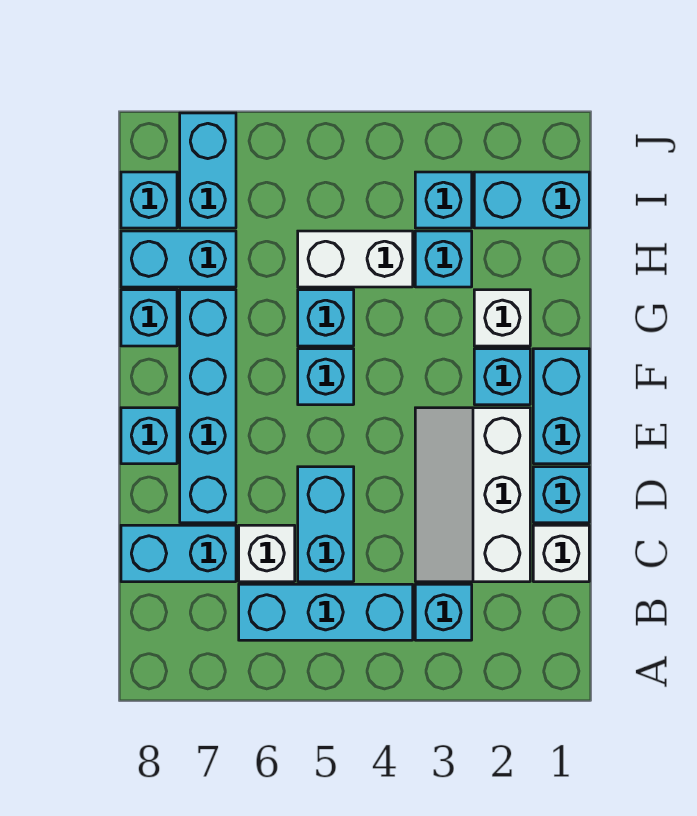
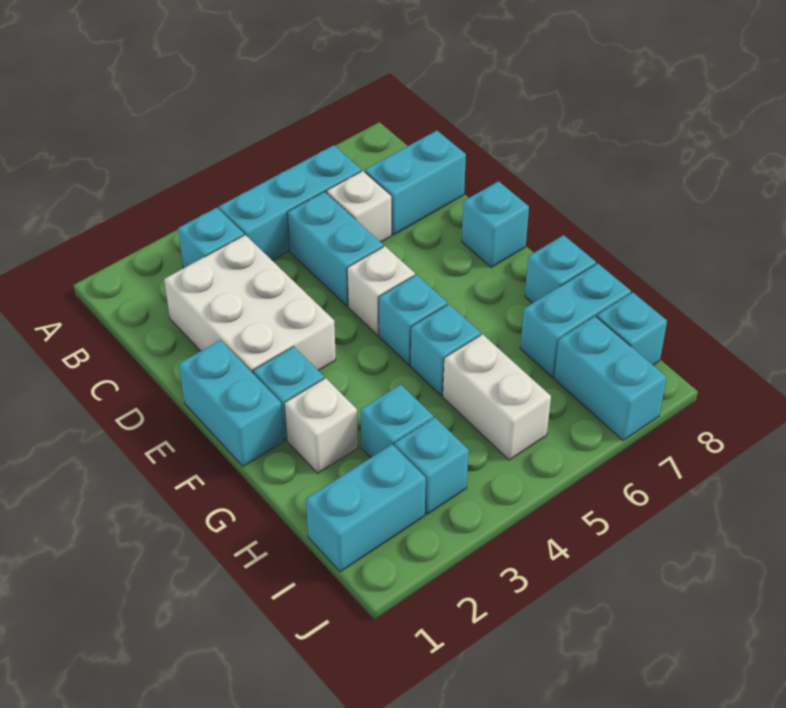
white 1x1 brick [533,525,589,582] -> white 1x1 brick moved to [347,246,415,335]
white 2x3 slope [415,408,530,582] -> white 2x3 brick [164,235,336,373]
cyan 1x1 brick [533,467,589,523] -> none
cyan 1x4 brick [180,290,236,523] -> none
white 1x2 brick [298,231,413,287] -> white 1x2 brick turned to [443,334,551,460]

